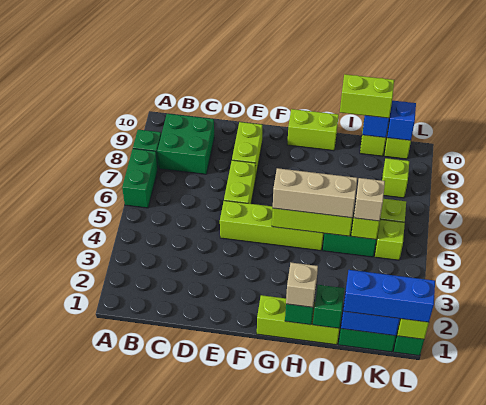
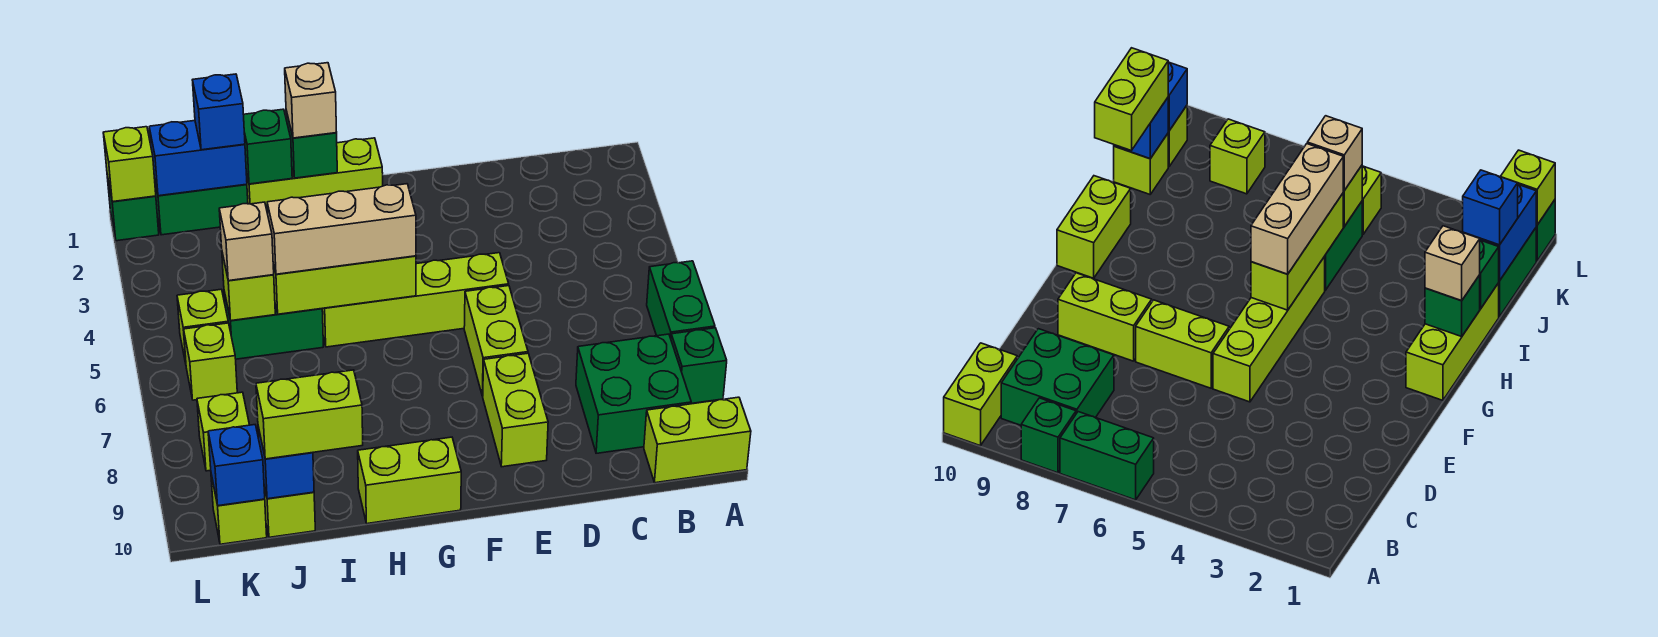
none -> lime 1x2 brick [644,397,751,483]
blue 1x3 brick [343,270,435,322] -> blue 1x1 brick [193,74,245,150]

